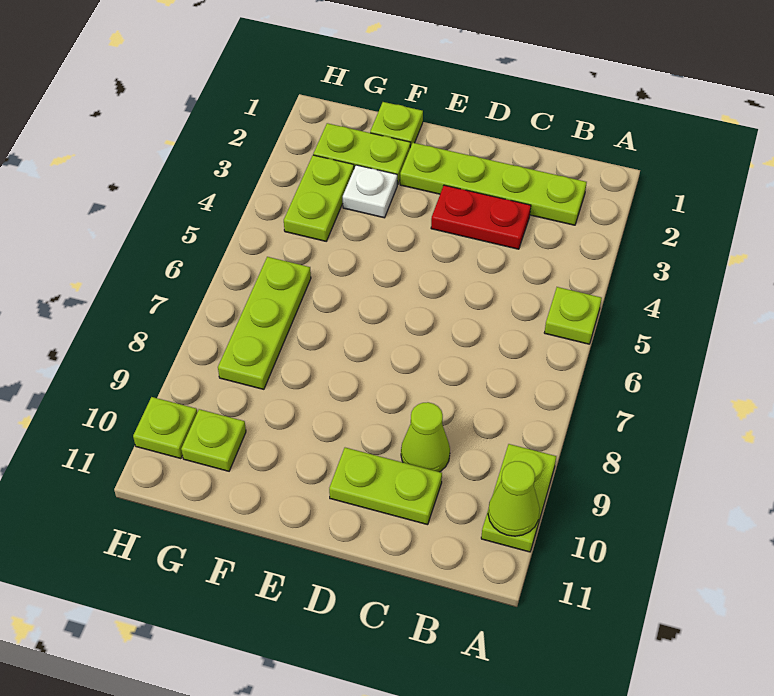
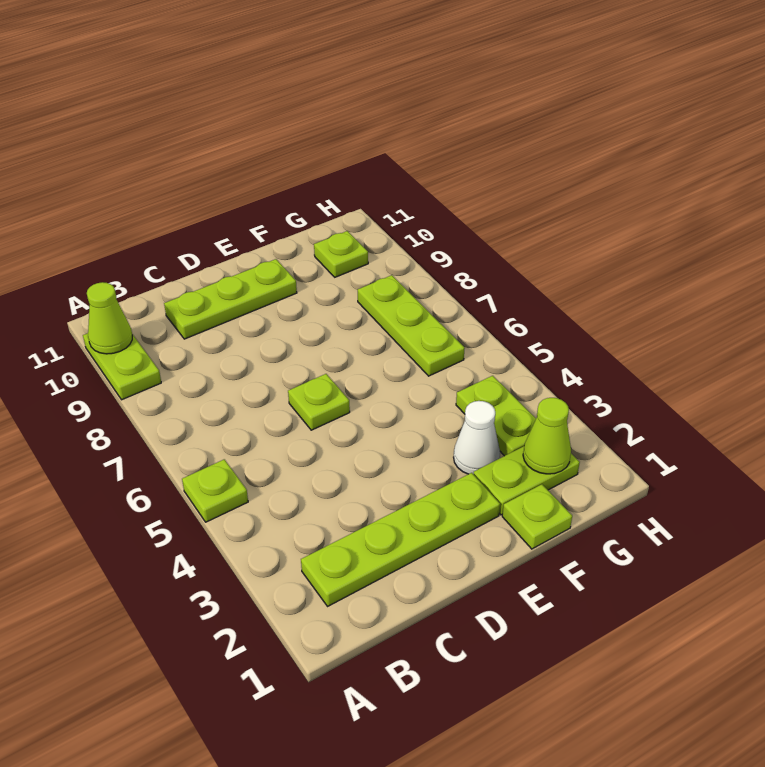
red 1x2 plate [431,185,531,249] -> none
lime 1x1 cone [401,402,450,472] -> lime 1x1 cone moved to [523,398,571,474]
lime 1x2 plate [329,448,442,525] -> lime 1x3 plate [164,259,297,339]
white 1x1 plate [343,165,397,218] -> white 1x1 cone [454,401,500,474]
lime 1x1 plate [133,397,197,459] -> lime 1x1 plate moved to [288,374,350,430]

